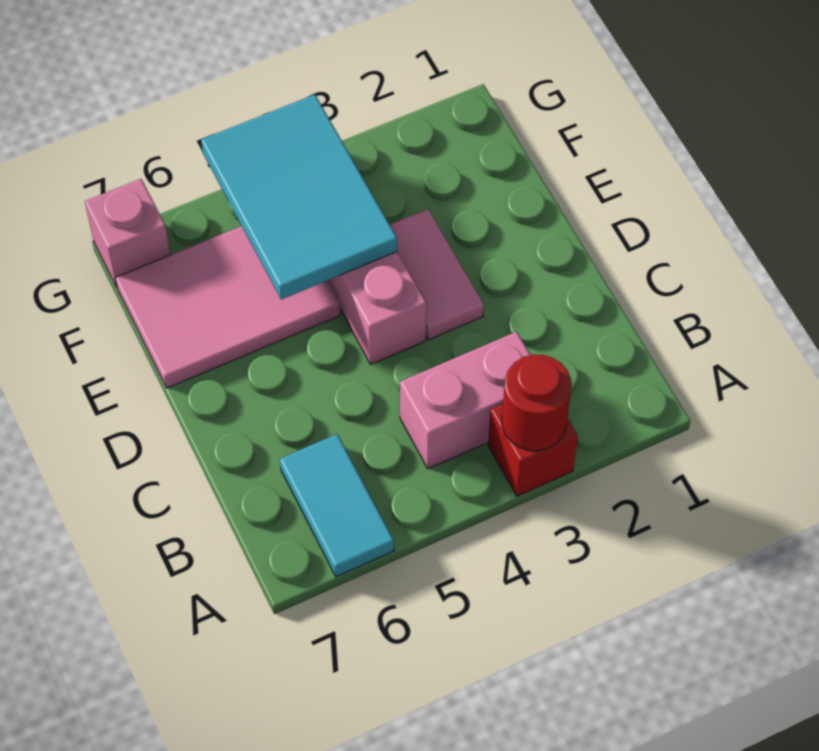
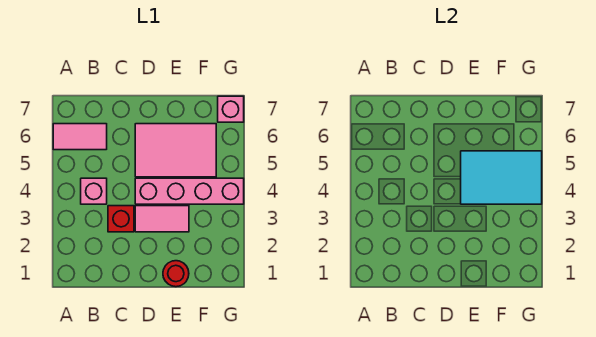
red 1x1 brick [488,404,578,496] -> red 1x1 brick moved to [108,206,134,232]
red 1x1 round brick [502,355,571,451] -> red 1x1 round brick moved to [163,261,189,287]
cyan 1x2 tile [280,434,394,577] -> pink 1x2 tile [53,124,107,150]
pink 1x2 brick [400,332,530,469] -> pink 1x1 brick [81,178,107,204]
pink 2x3 tile [115,226,340,388] -> pink 2x3 tile turned to [135,124,216,177]

